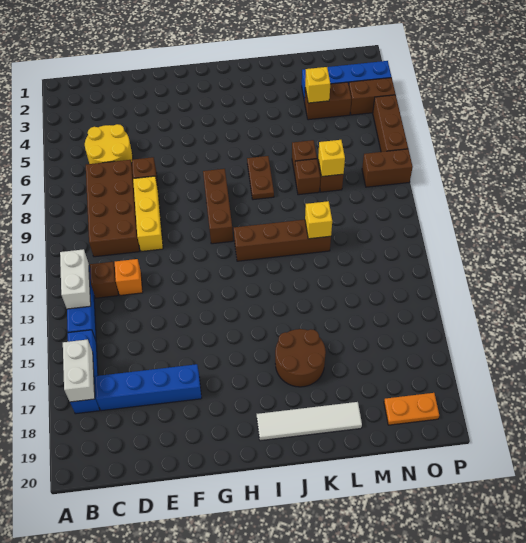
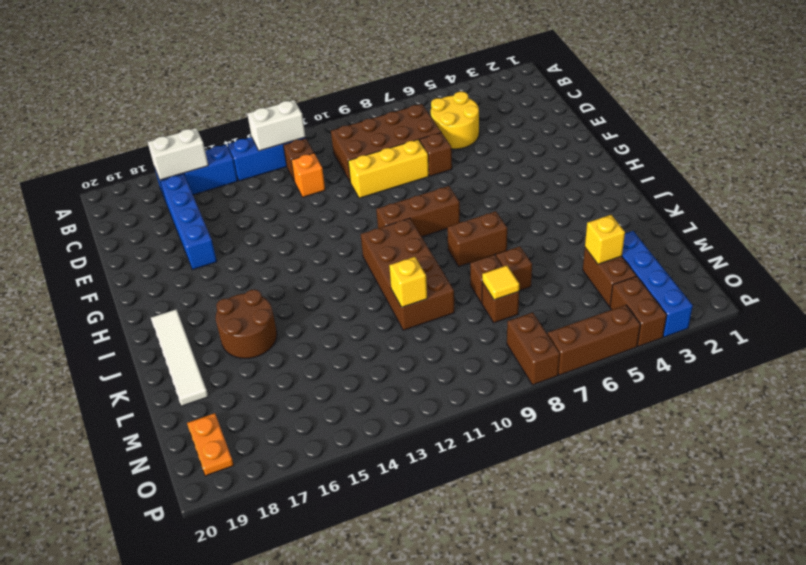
brown 1x4 brick [234,220,331,261] -> brown 2x4 brick [361,218,454,330]
brown 1x2 plate [247,156,274,200] -> brown 1x2 brick [447,211,507,267]
yellow 1x1 brick [318,140,345,177] -> yellow 1x1 tile [482,266,519,300]

